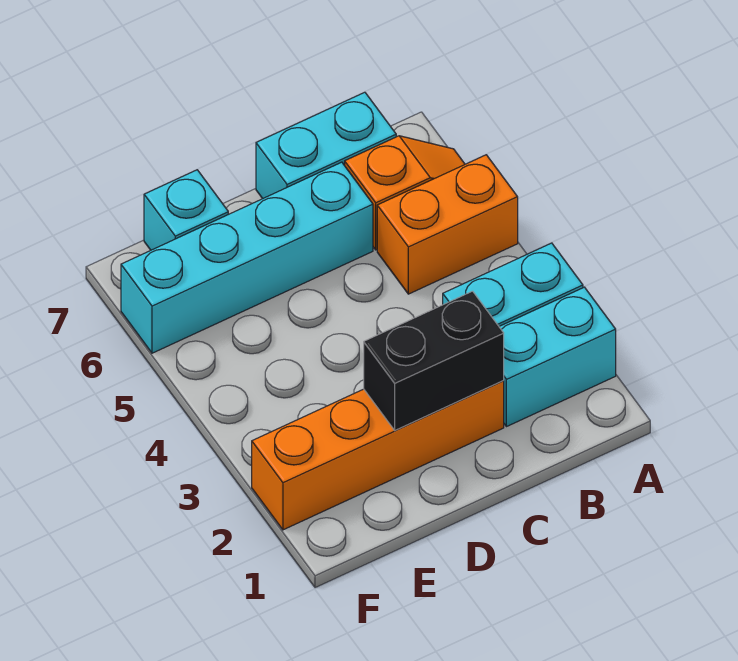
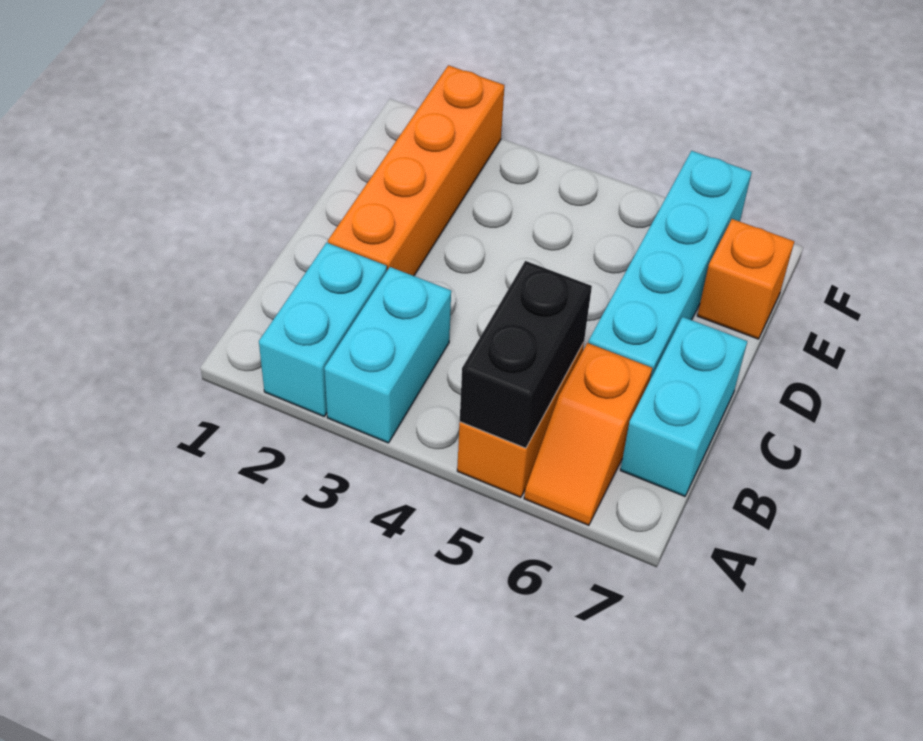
black 1x2 brick [364,291,504,430] -> black 1x2 brick moved to [460,261,592,448]
cyan 1x1 brick [144,170,228,250] -> orange 1x1 brick [697,219,794,339]

